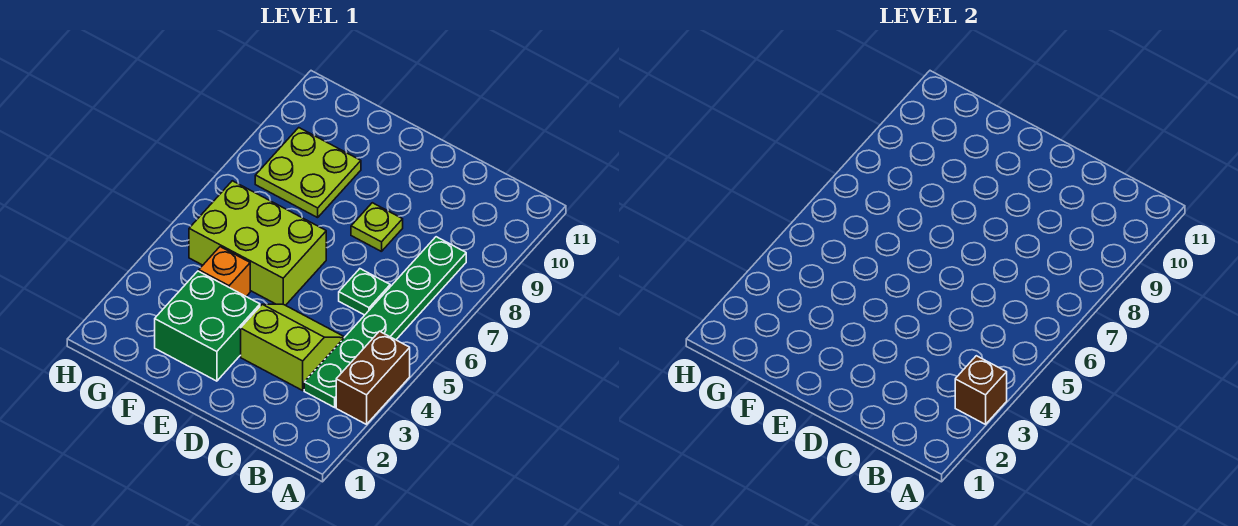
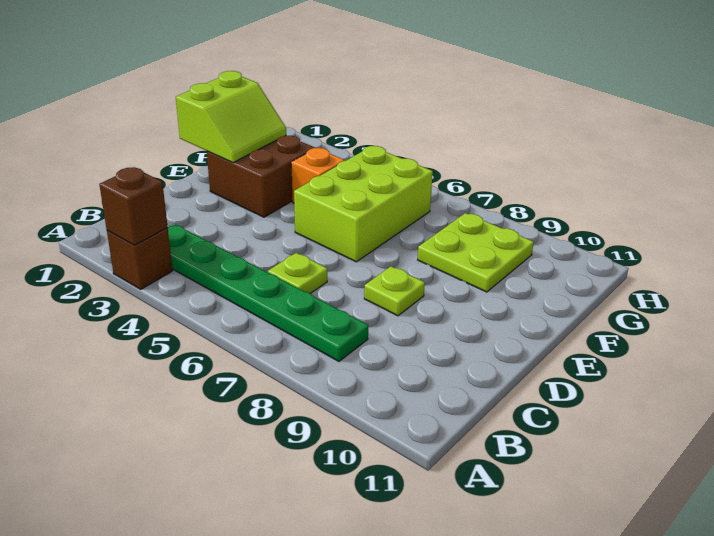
brown 1x2 brick [336,331,410,424] -> brown 1x1 brick [107,228,173,289]
lime 2x2 slope [241,304,345,390] -> lime 2x2 slope moved to [176,71,286,163]
green 1x1 plate [339,269,390,315] -> lime 1x1 plate [268,253,327,294]
green 2x2 brick [155,271,260,381] -> brown 2x2 brick [207,136,315,217]

